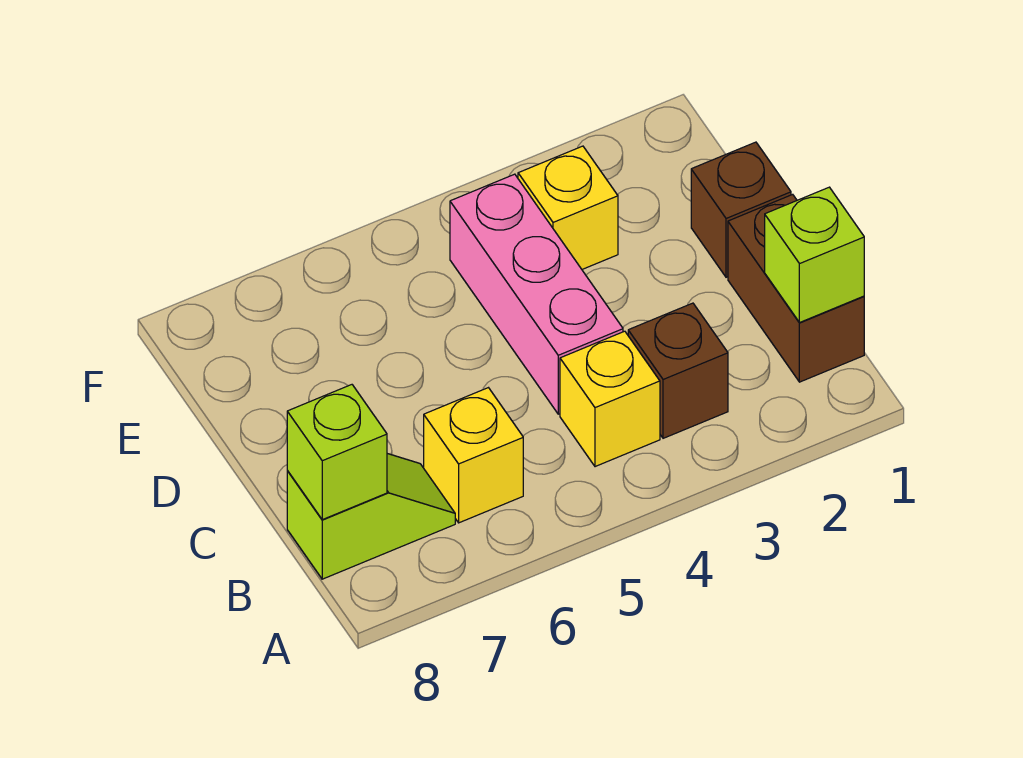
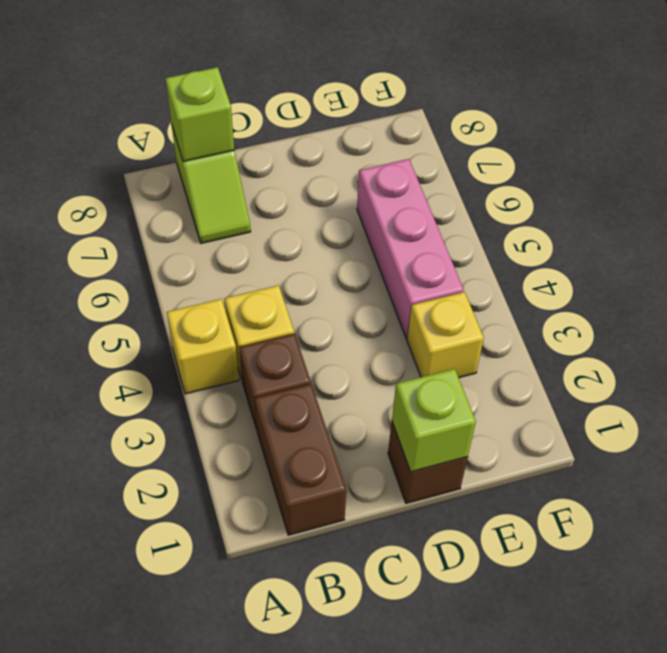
brown 1x2 brick [728,194,864,382] -> brown 1x2 brick turned to [255,384,346,535]
lime 1x1 brick [765,187,864,323] -> lime 1x1 brick moved to [392,369,476,472]
yellow 1x1 brick [424,388,523,523] -> yellow 1x1 brick moved to [167,299,239,394]
pink 1x3 brick [450,174,623,414] -> pink 1x3 brick turned to [357,159,464,339]

